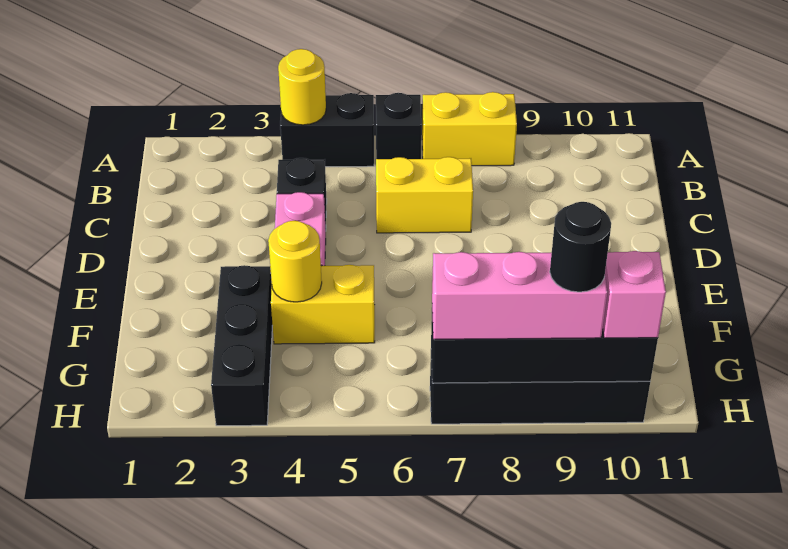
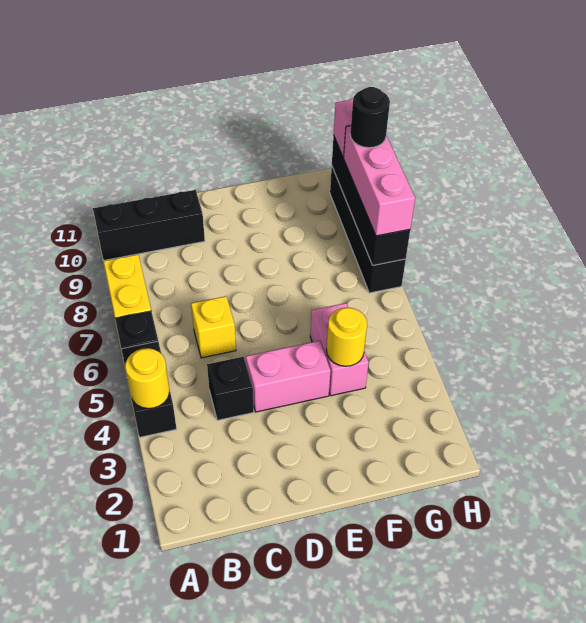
yellow 1x2 brick [376,157,473,233] -> yellow 1x1 brick [191,296,236,358]
black 1x3 brick [211,265,273,426] -> black 1x3 brick moved to [93,190,205,260]
yellow 1x2 brick [271,265,375,344] -> pink 1x2 brick [310,303,369,396]

